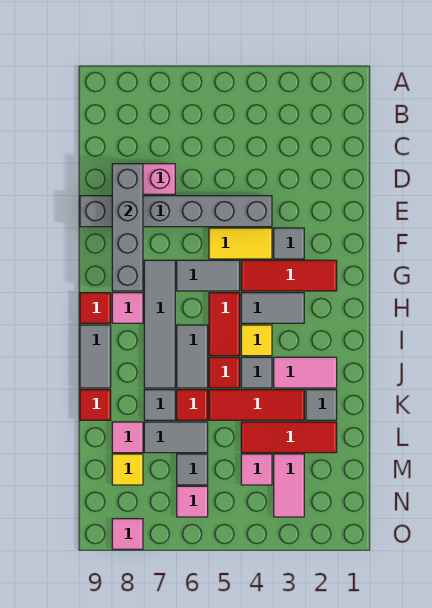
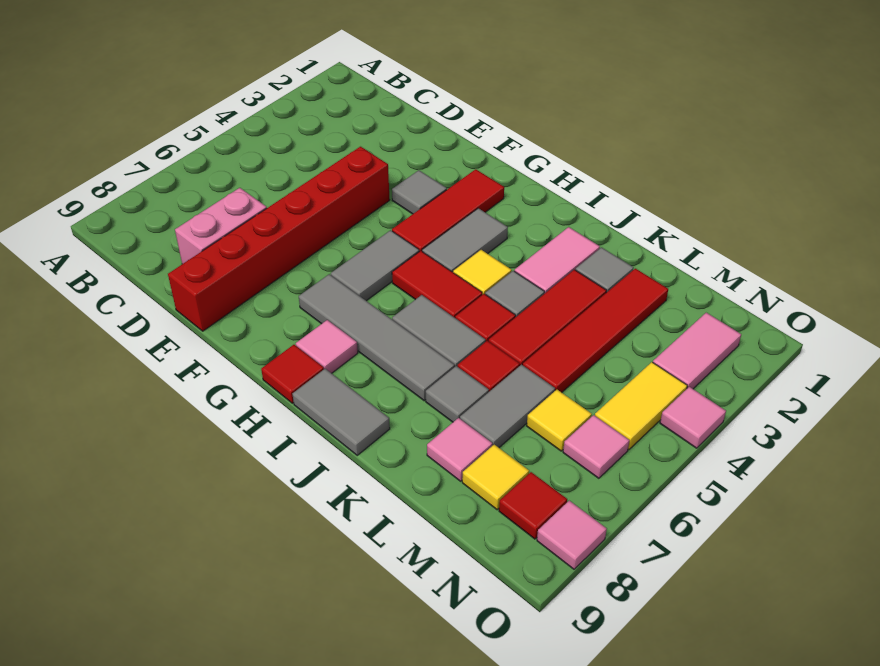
grey 1x4 brick [112,164,143,291] -> none
grey 1x6 brick [80,196,272,227] -> red 1x6 brick [168,147,390,331]
yellow 1x2 tile [209,228,272,259] -> yellow 1x2 tile moved to [595,362,687,450]
red 1x1 tile [80,390,111,420] -> red 1x1 tile moved to [499,472,567,539]
red 1x3 tile [241,422,337,453] -> red 1x4 tile [523,268,668,392]
pink 1x2 tile [274,454,304,517] -> pink 1x2 tile turned to [653,313,741,389]
pink 1x1 tile [241,454,272,485] -> pink 1x1 tile moved to [660,387,726,448]
grey 1x1 tile [177,454,208,485] -> yellow 1x1 tile [527,390,592,451]

